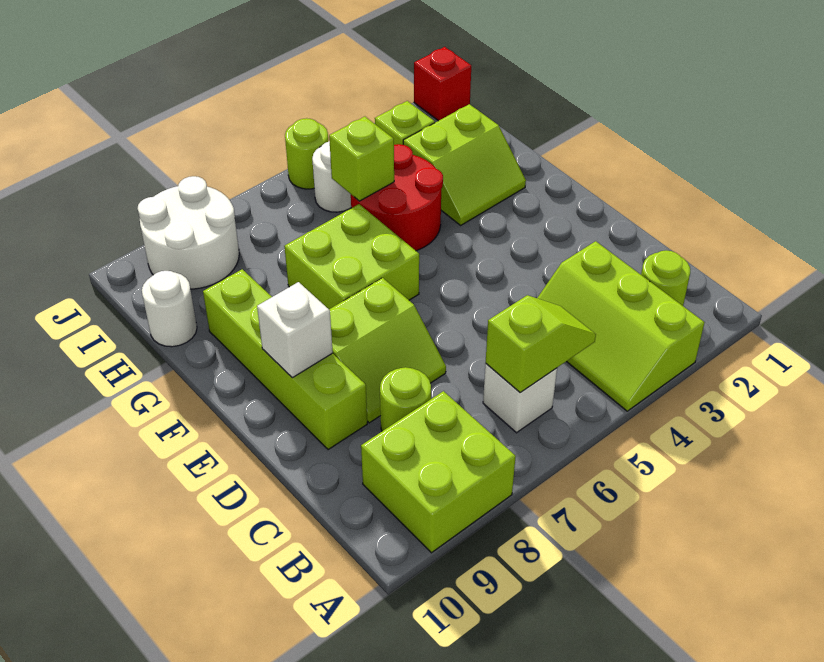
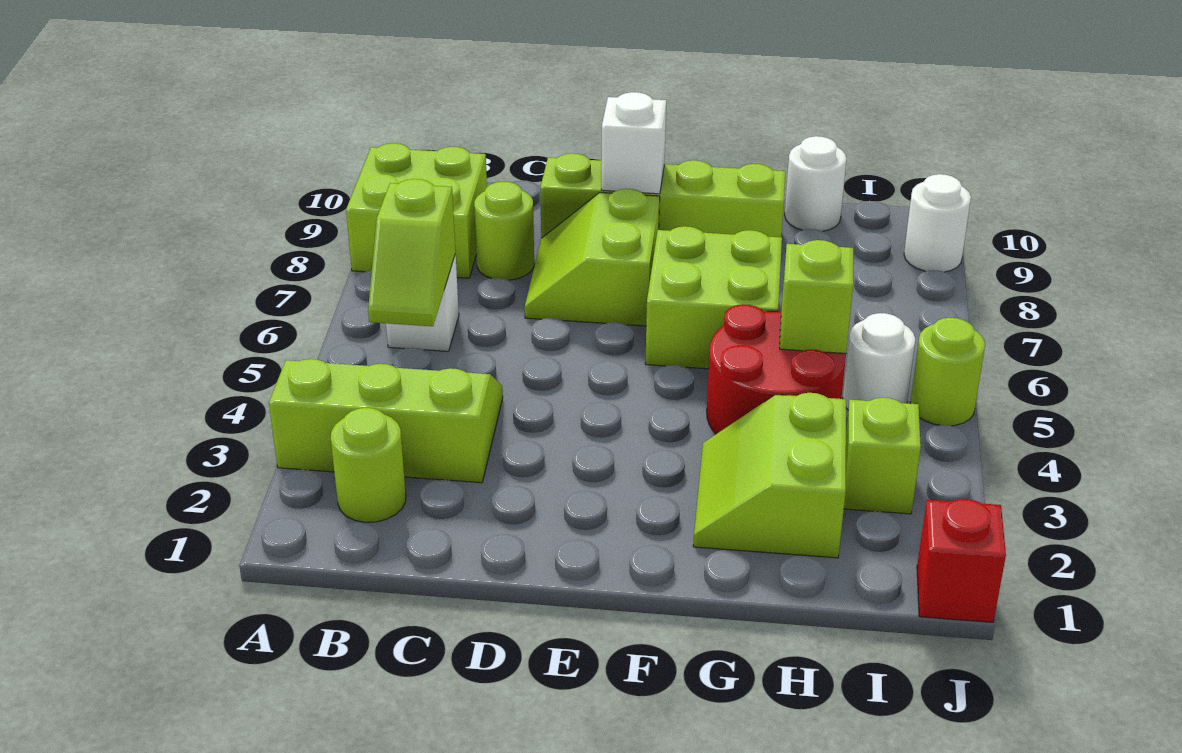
white 2x2 round brick [138,176,239,289] -> white 1x1 round brick [904,174,971,272]

